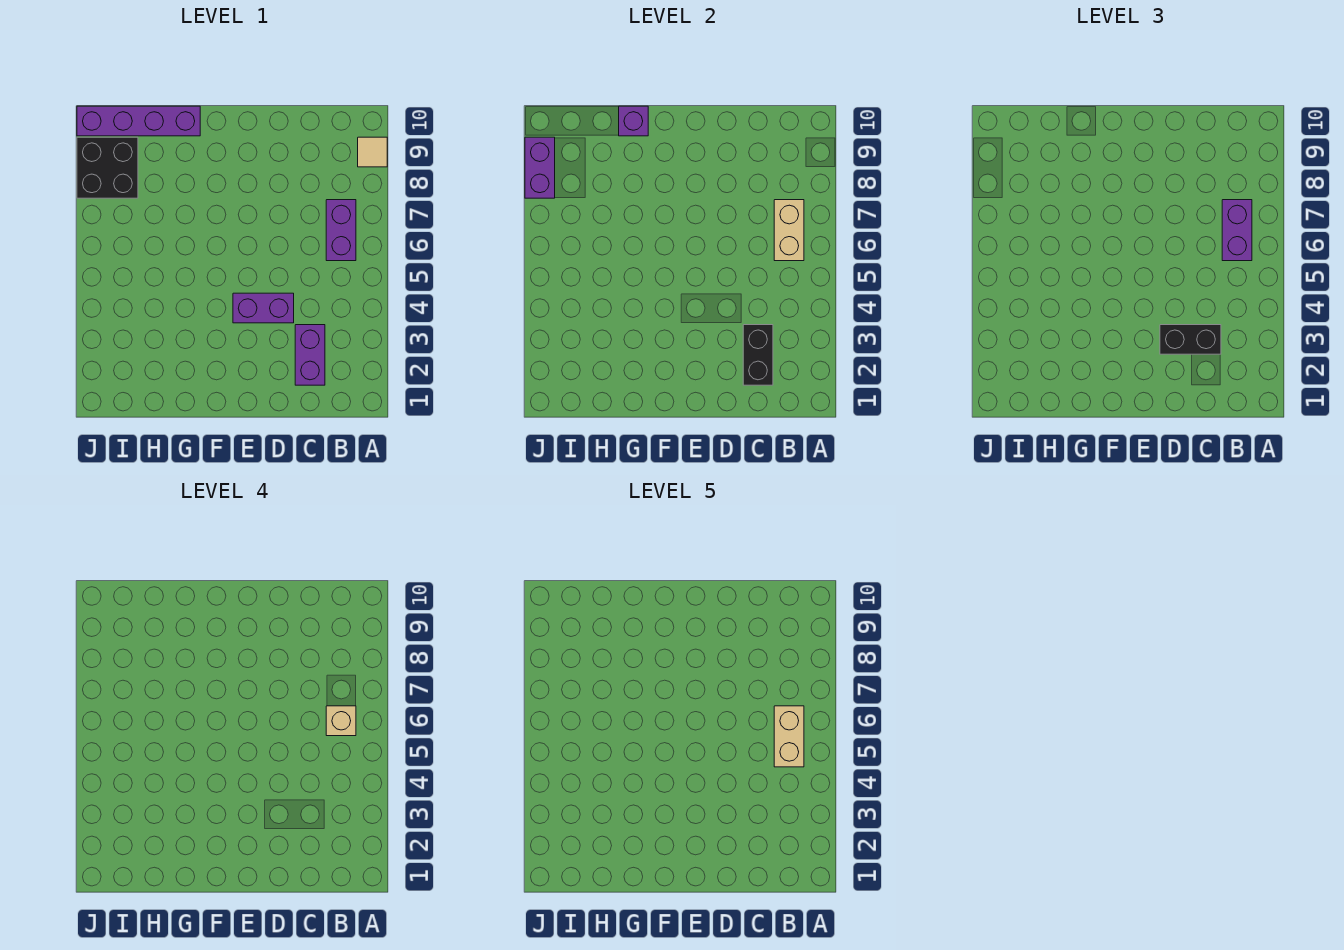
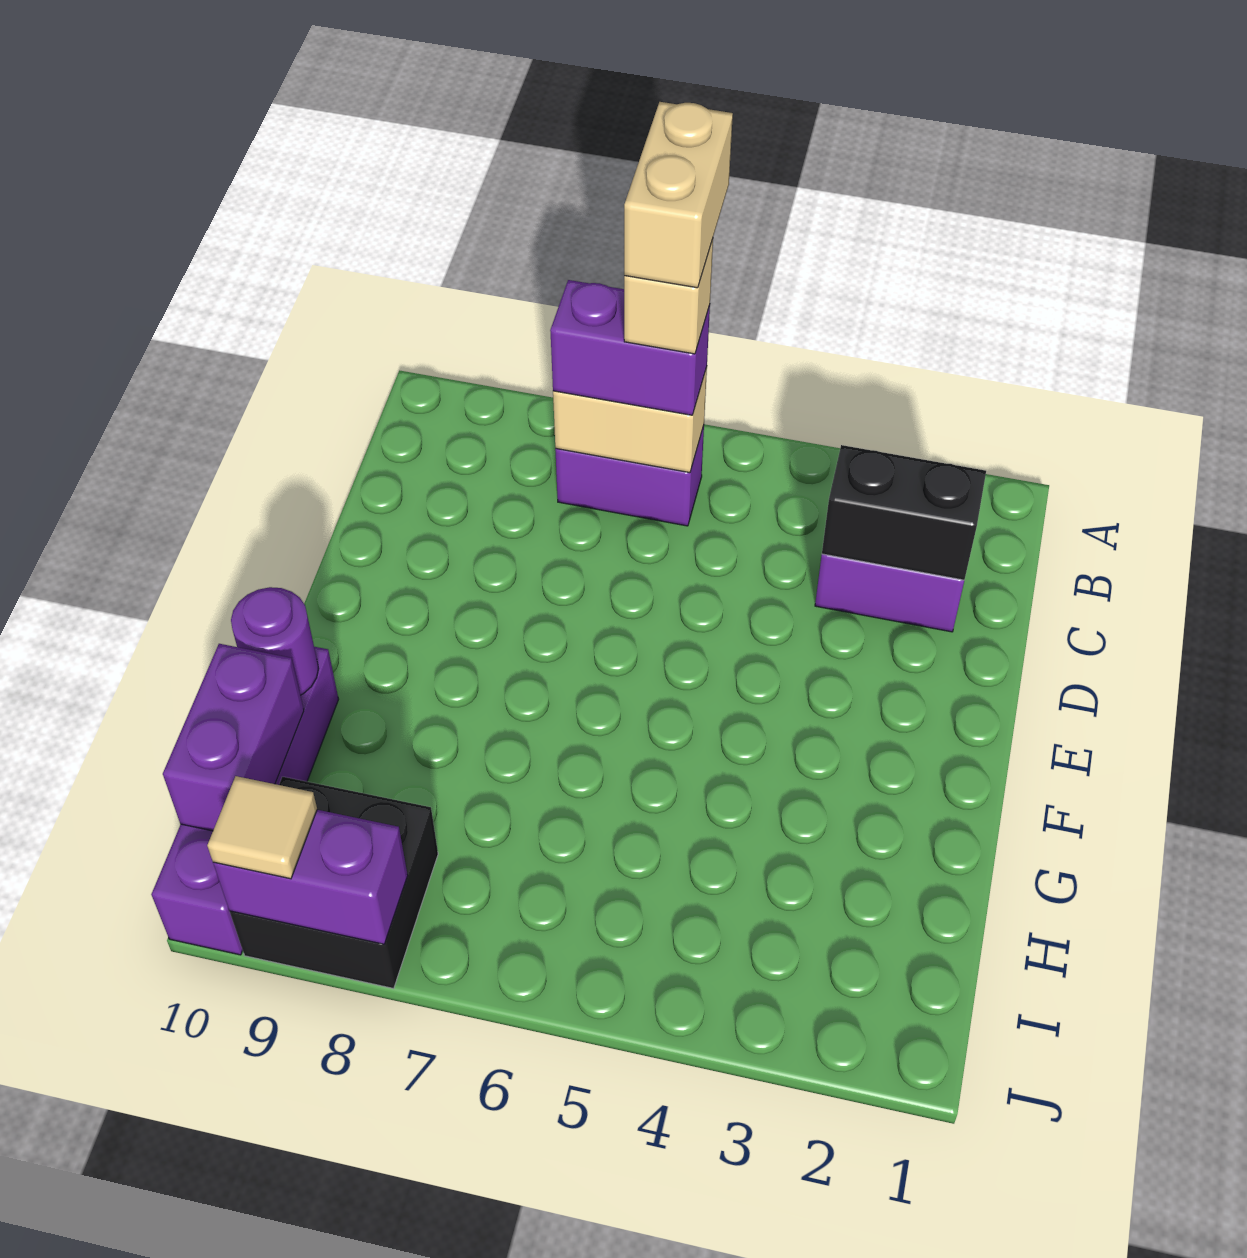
tan 1x1 tile [358,137,387,167] -> tan 1x1 tile moved to [207,776,317,879]
tan 1x2 brick [774,706,804,767] -> tan 1x2 brick turned to [624,102,733,288]
black 1x2 brick [1160,325,1221,354] -> none
purple 1x2 brick [233,293,294,323] -> purple 1x2 brick moved to [163,644,304,831]
purple 1x1 brick [619,106,648,136] -> purple 1x1 round brick [231,587,319,695]

